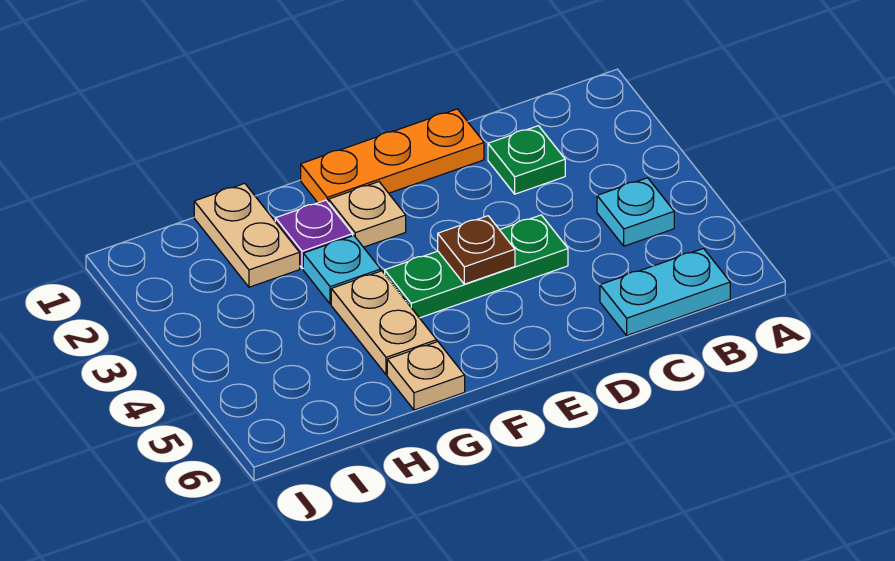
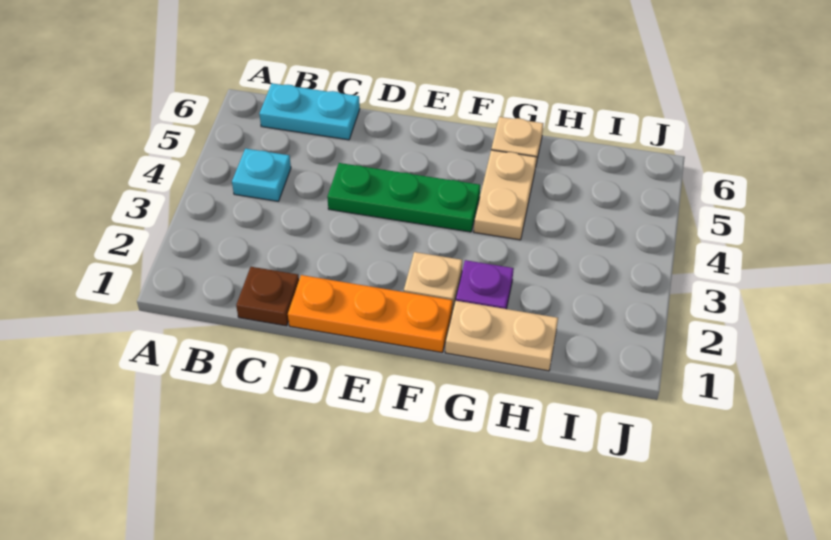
green 1x1 plate [488,126,565,194] -> none
brown 1x1 plate [438,216,515,284] -> brown 1x1 plate moved to [236,267,299,326]
cyan 1x1 plate [303,236,381,304] -> none
tan 1x2 plate [194,183,300,287] -> tan 1x2 plate turned to [445,301,558,371]

